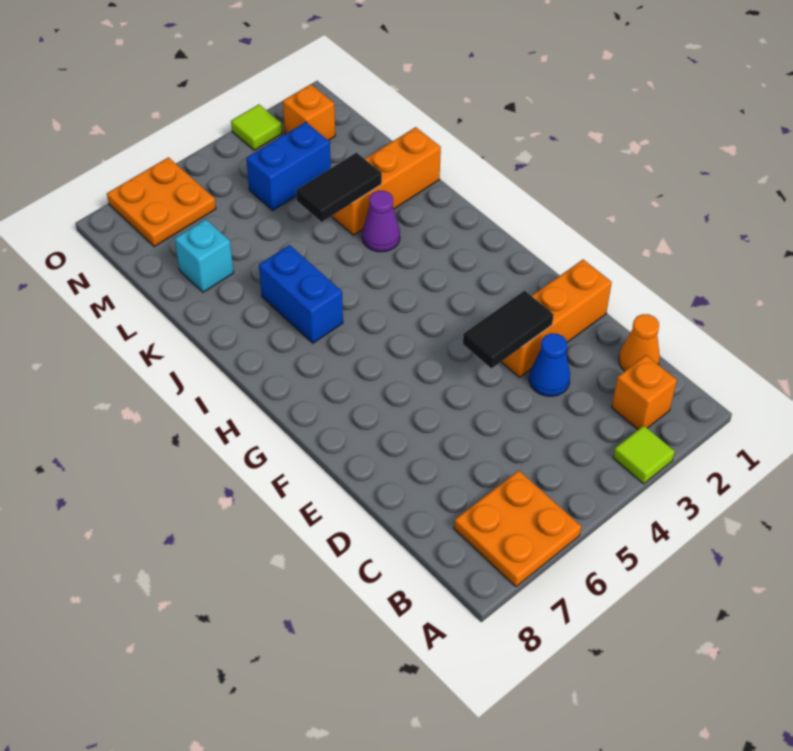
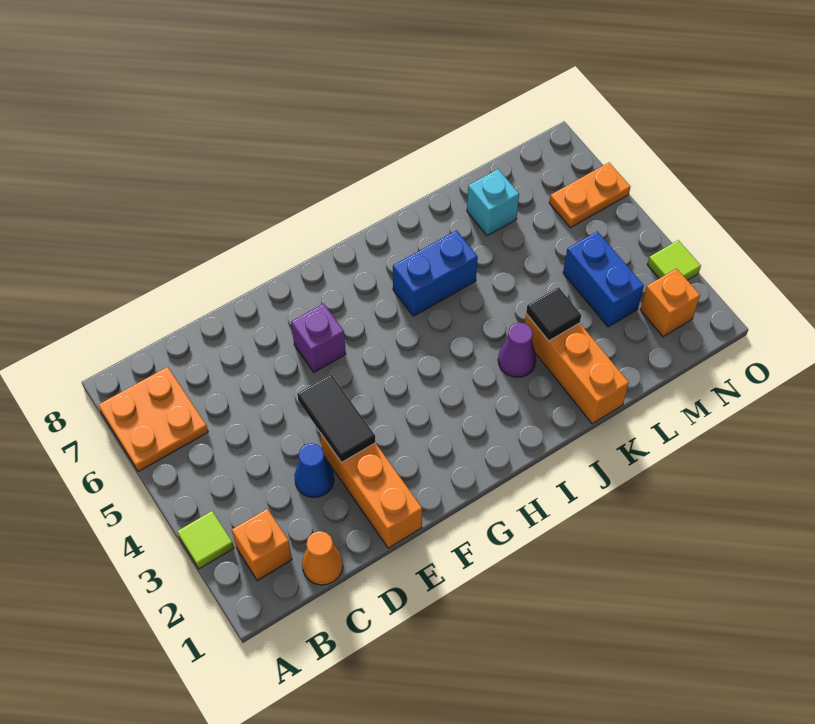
none -> purple 1x1 brick [291,304,346,372]
black 1x2 tile [296,153,382,222] -> black 1x1 tile [526,287,581,341]
orange 2x2 plate [107,157,216,246] -> orange 1x2 plate [549,163,630,228]

